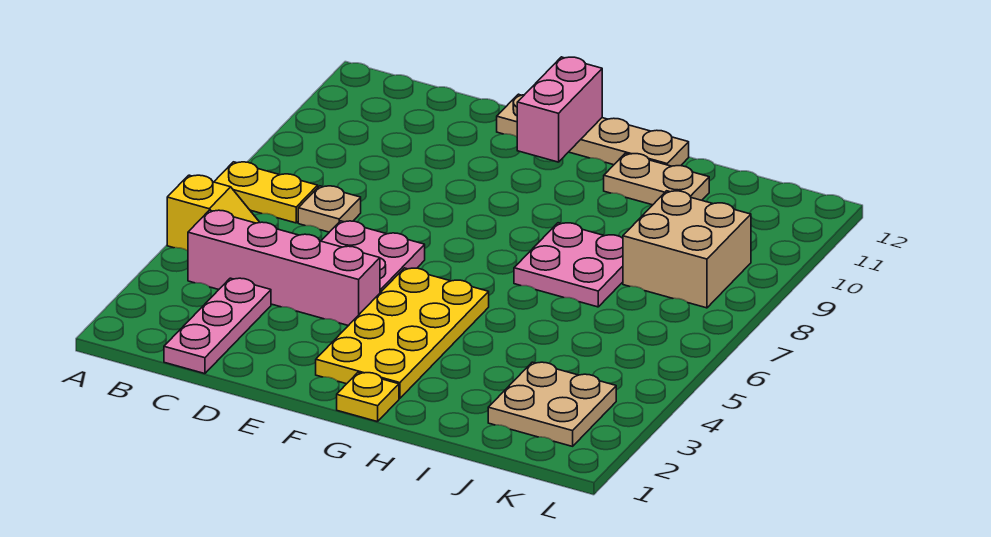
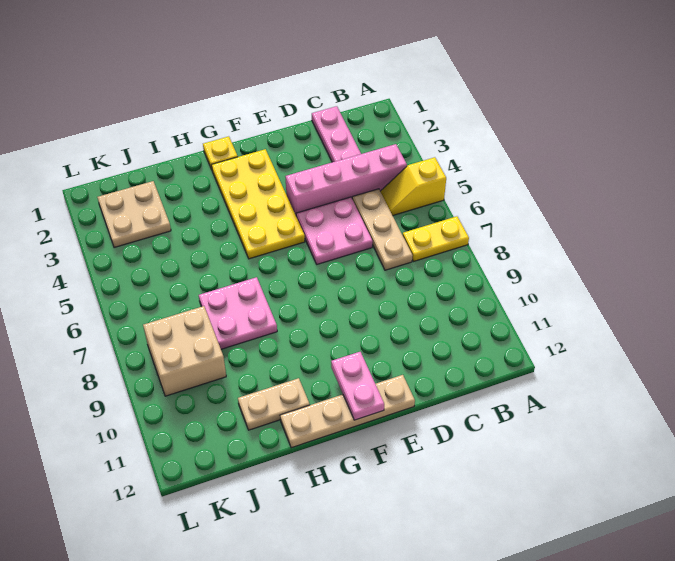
tan 1x1 plate [298,186,361,232] -> tan 1x3 plate [352,189,413,270]
pink 1x2 brick [517,57,602,162] -> pink 1x2 plate [331,352,384,420]

